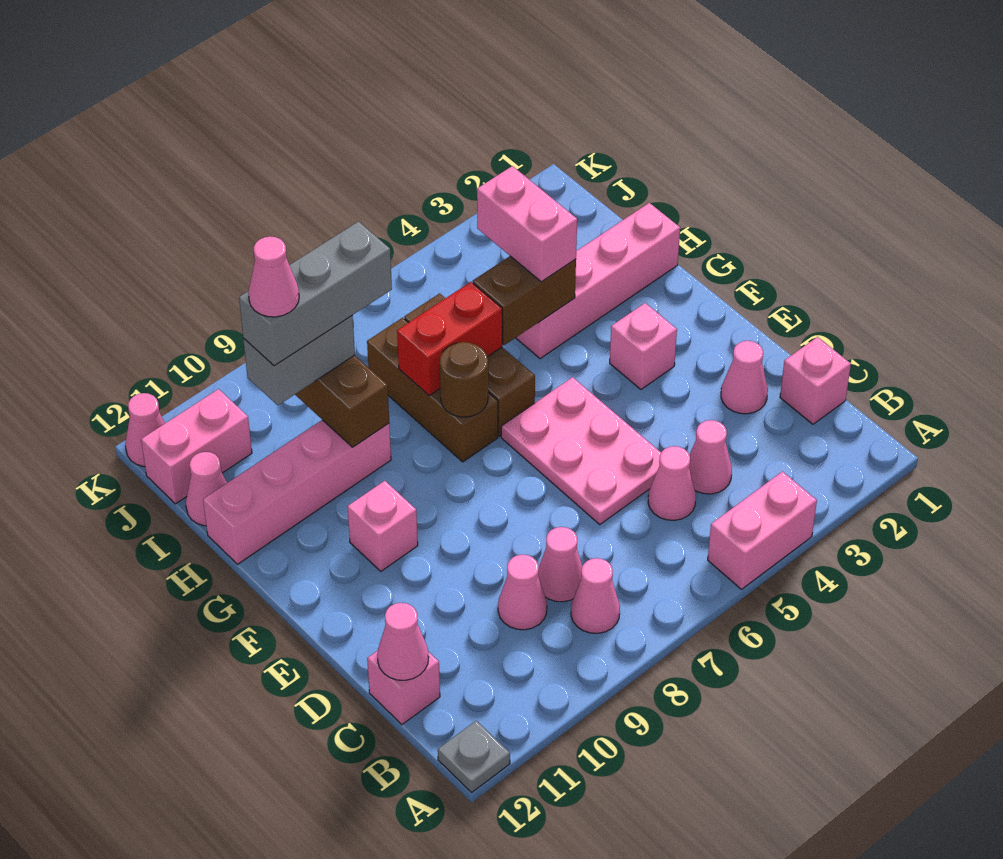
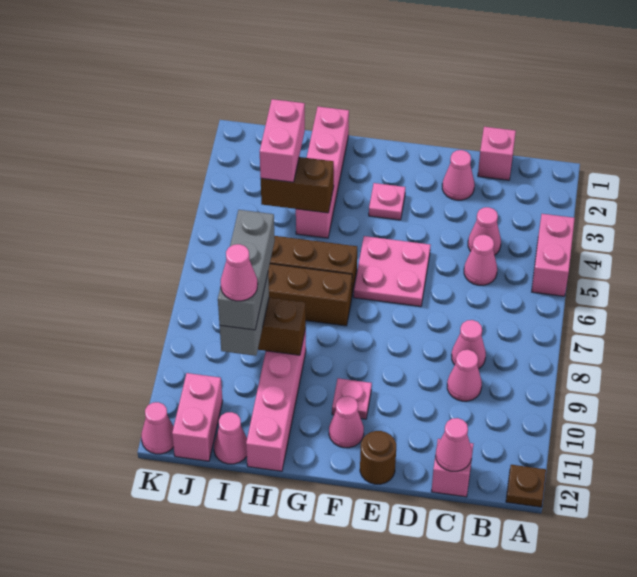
grey 1x1 plate [438,721,510,792] -> brown 1x1 plate [506,465,546,507]
pink 1x1 cone [571,558,620,633] -> pink 1x1 cone moved to [329,396,364,448]
pink 2x3 plate [501,377,661,524] -> pink 2x2 plate [354,236,431,306]
pink 1x1 brick [610,303,677,389] -> pink 1x1 plate [369,183,405,220]
pink 1x1 brick [347,481,418,571] -> pink 1x1 plate [332,378,372,419]
brown 1x1 round brick [440,342,488,417] -> brown 1x1 round brick moved to [360,431,396,484]
brown 1x2 brick [473,256,576,345] -> brown 1x2 brick turned to [261,157,334,213]
pink 1x2 brick [477,166,577,282] -> pink 1x2 brick turned to [260,99,305,182]
red 1x2 brick [397,282,502,396] -> none

